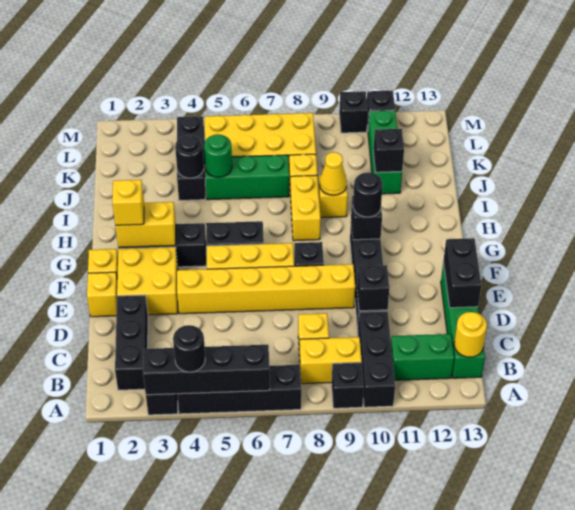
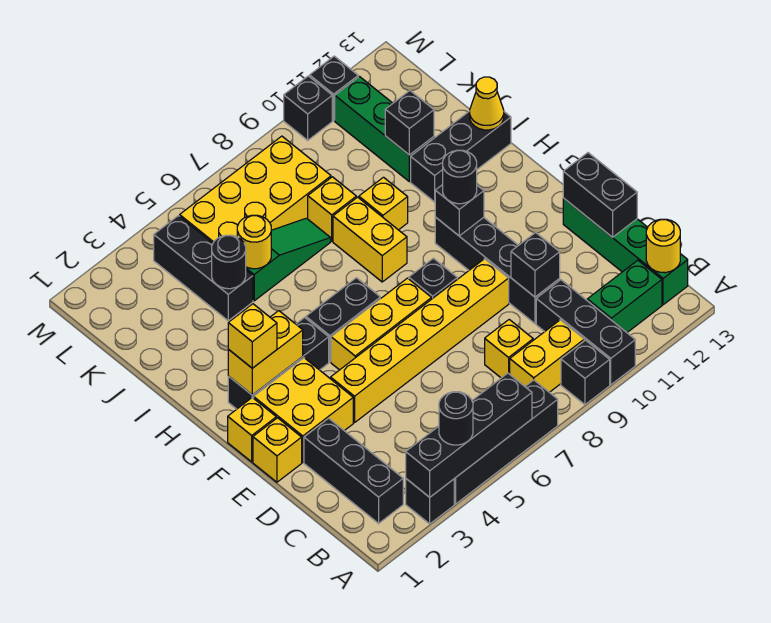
yellow 1x1 cone [320,152,347,195] -> yellow 1x1 cone moved to [470,77,504,130]
none -> black 1x3 brick [411,111,511,202]
green 1x3 brick [205,155,289,200] -> green 1x3 slope [246,218,331,301]
green 1x1 round brick [204,134,232,177] -> yellow 1x1 round brick [237,215,271,269]

